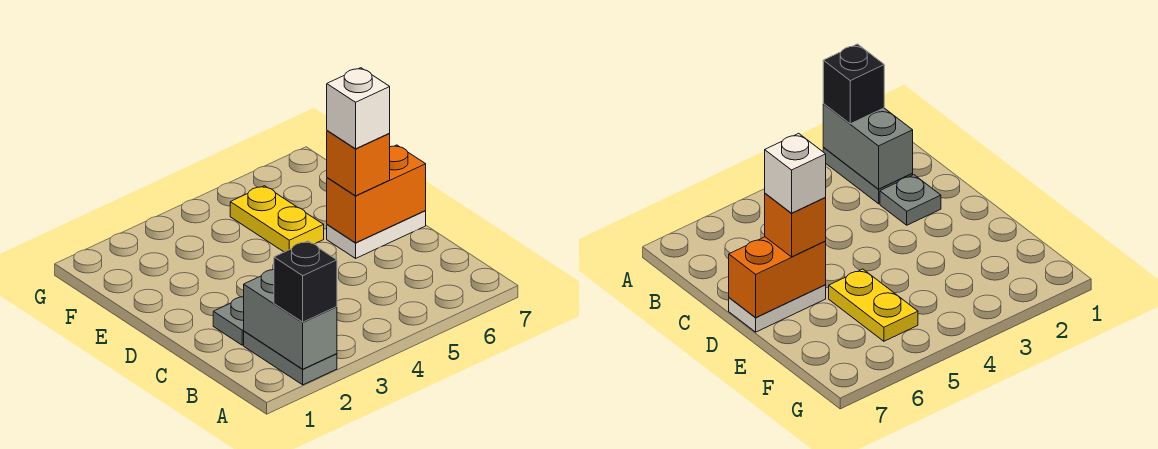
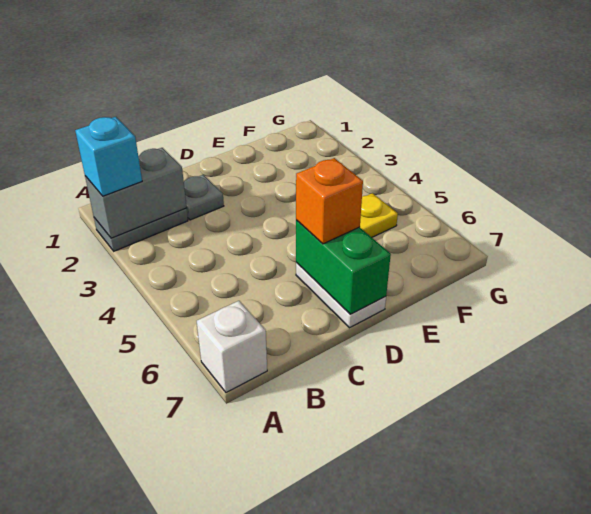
black 1x1 brick [274,241,337,322] -> cyan 1x1 brick [75,117,142,196]
orange 1x2 brick [327,145,426,243] -> green 1x2 brick [296,220,391,314]
white 1x1 brick [327,68,390,149] -> white 1x1 brick moved to [197,301,267,393]

